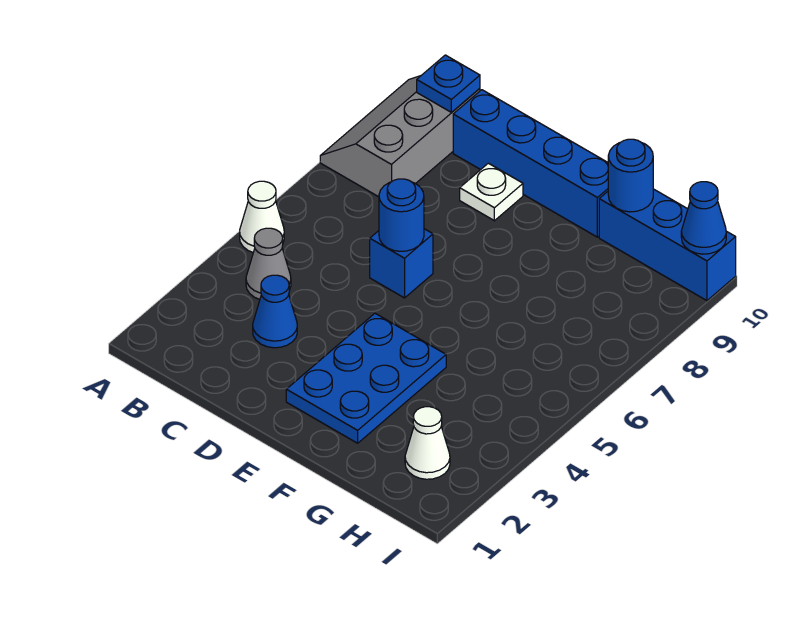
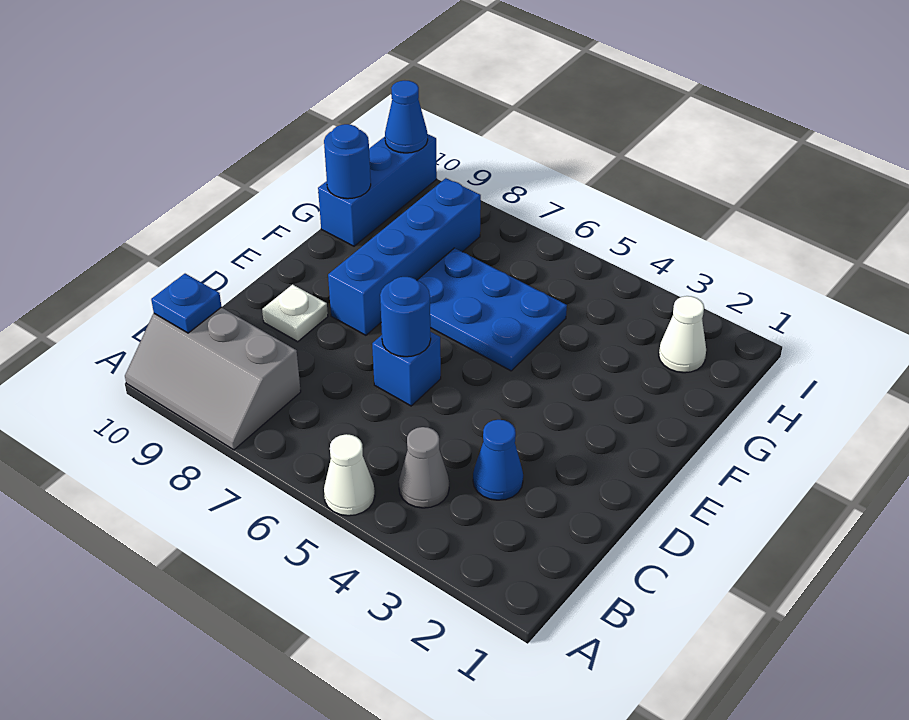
blue 1x4 brick [453,90,608,237] -> blue 1x4 brick moved to [328,178,481,335]
blue 2x3 plate [286,314,446,443] -> blue 2x3 plate moved to [417,248,567,371]

